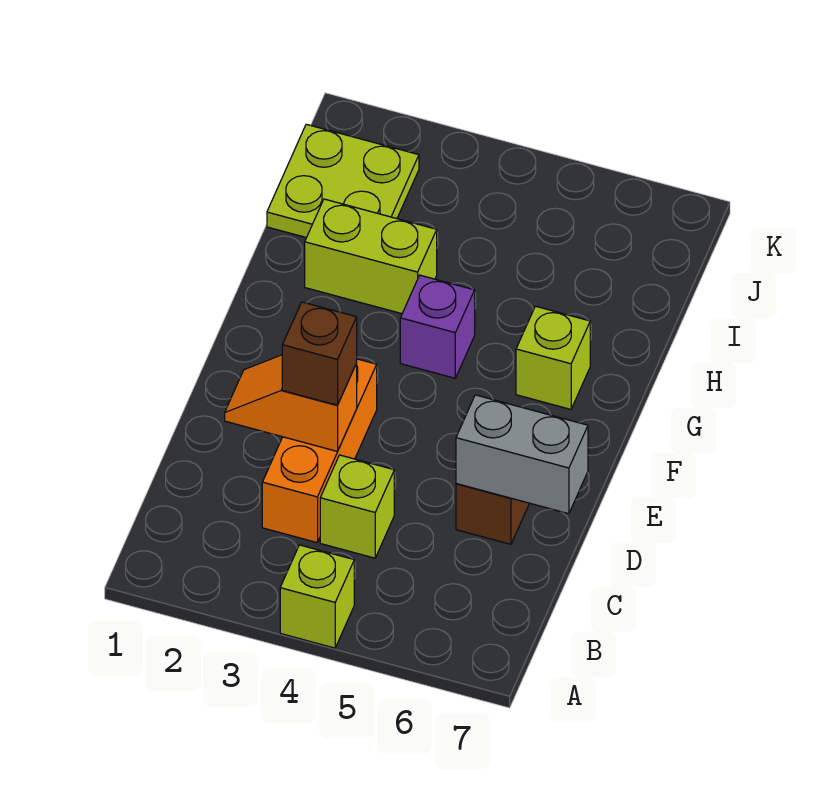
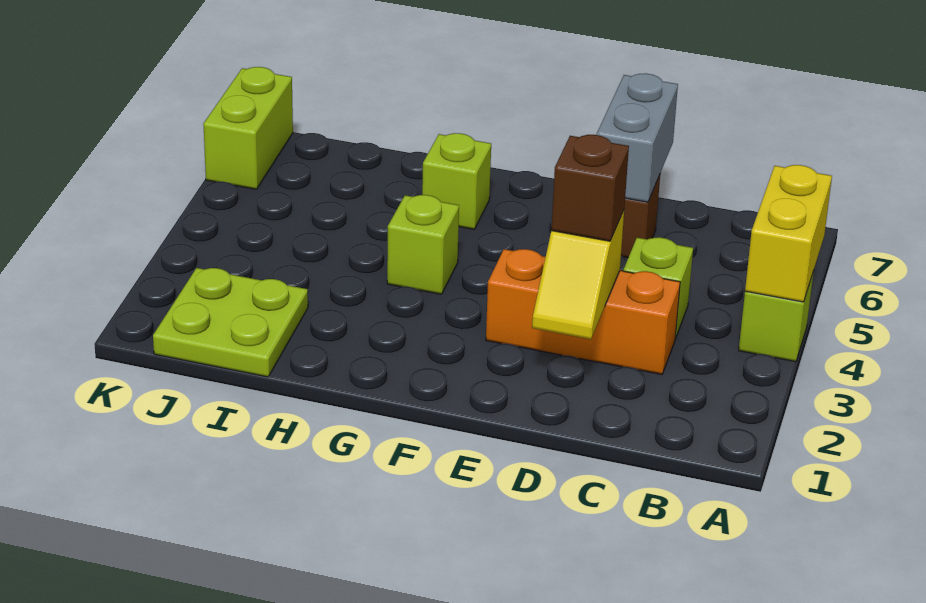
none -> yellow 1x2 brick [745,165,832,302]
orange 1x2 slope [225,355,357,451] -> yellow 1x2 slope [532,211,624,339]
purple 1x1 brick [400,275,475,378] -> lime 1x1 brick [387,195,459,294]
lime 1x2 brick [305,199,437,314] -> lime 1x2 brick moved to [203,67,293,189]

